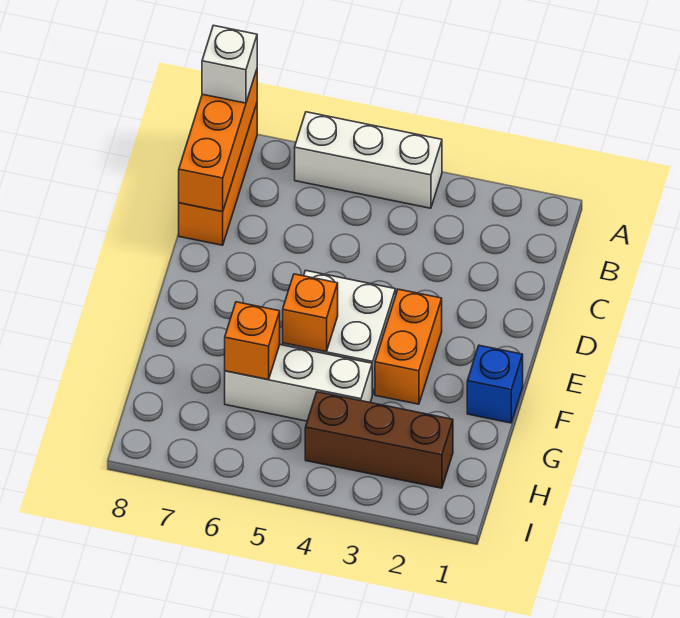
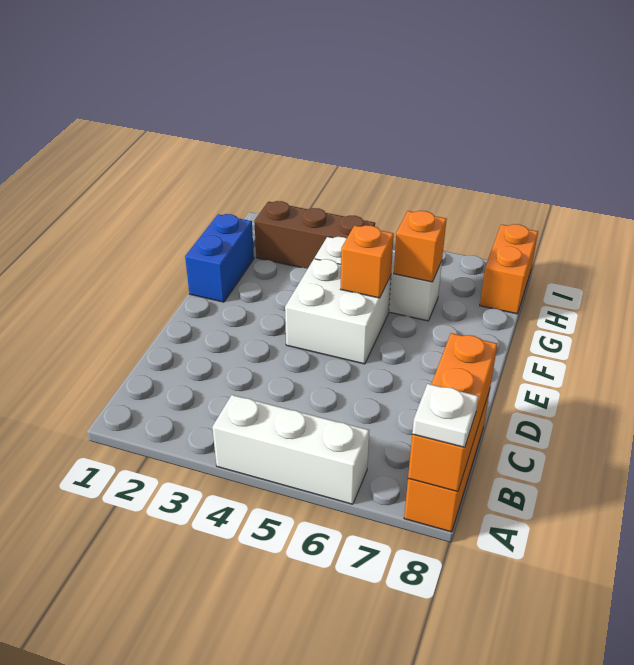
white 1x1 brick [202,25,257,103] -> white 1x1 plate [412,384,479,447]
orange 1x2 brick [375,289,442,404] -> orange 1x2 brick moved to [480,224,538,314]
blue 1x1 brick [467,345,523,423] -> blue 1x2 brick [185,214,254,302]

